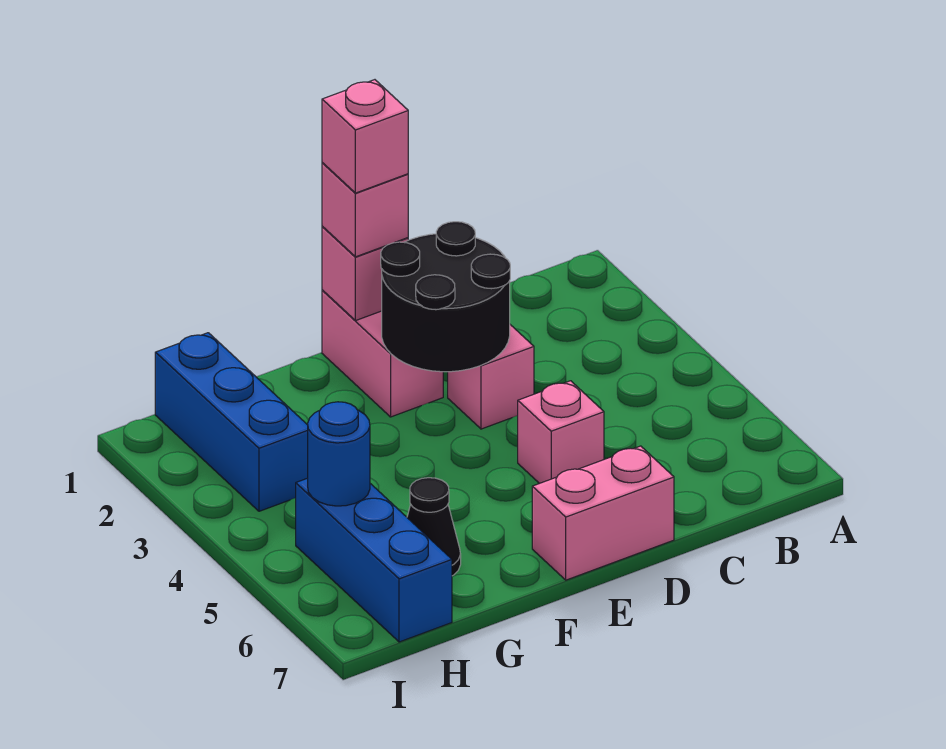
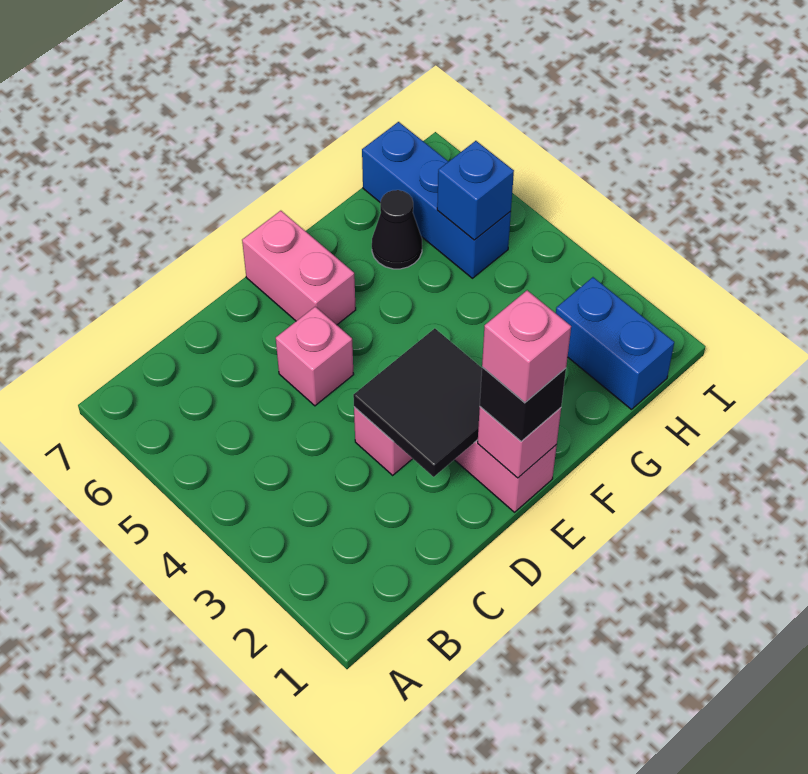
black 2x2 round brick [381,222,510,372] -> black 2x2 tile [353,328,482,477]
pink 1x2 brick [532,446,674,580] -> pink 1x2 brick turned to [242,211,356,325]
pink 1x1 brick [322,163,408,257] -> black 1x1 brick [480,367,566,441]
blue 1x3 brick [155,333,308,511] -> blue 1x2 brick [556,277,674,409]
blue 1x1 round brick [308,402,370,506] -> blue 1x1 brick [437,141,514,240]

